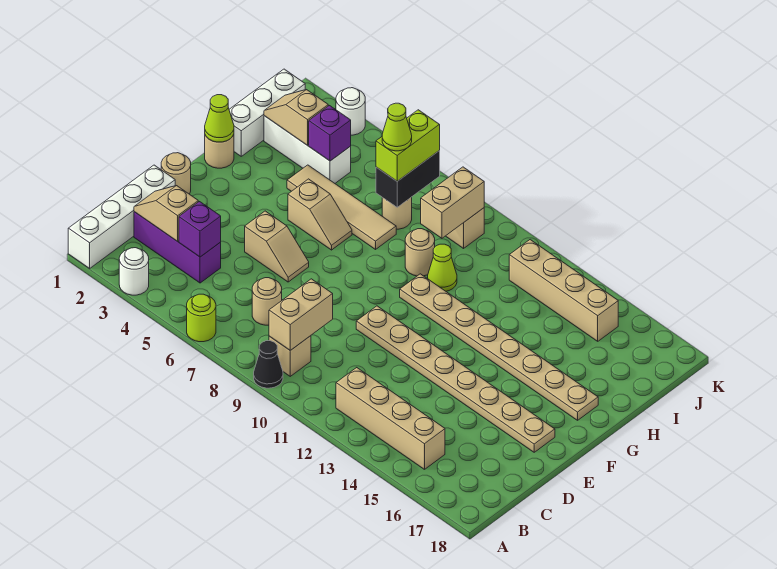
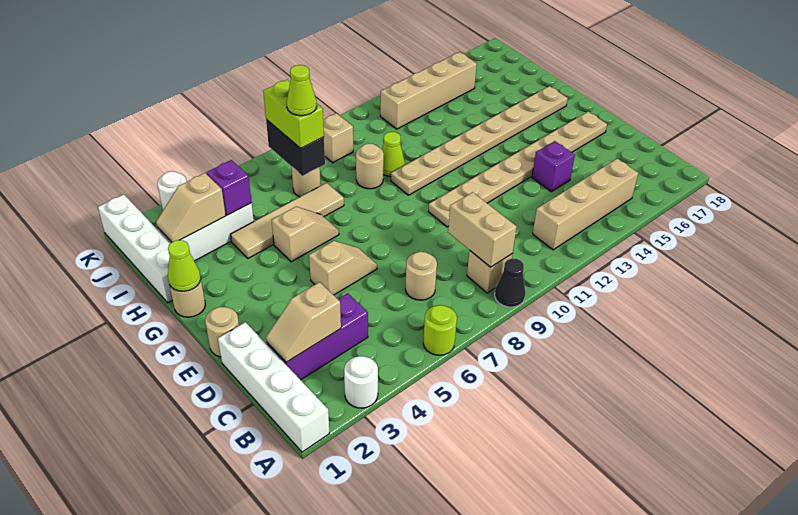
purple 1x1 brick [179,202,221,257] -> purple 1x1 brick moved to [532,141,575,192]
white 1x3 brick [229,69,305,156] -> white 1x4 brick [98,194,173,303]
tan 1x2 brick [421,167,484,238] -> none

